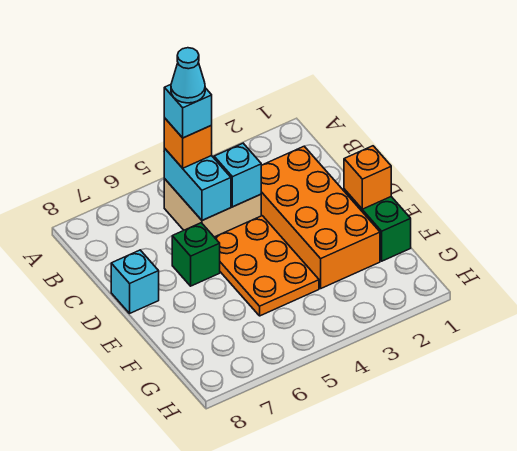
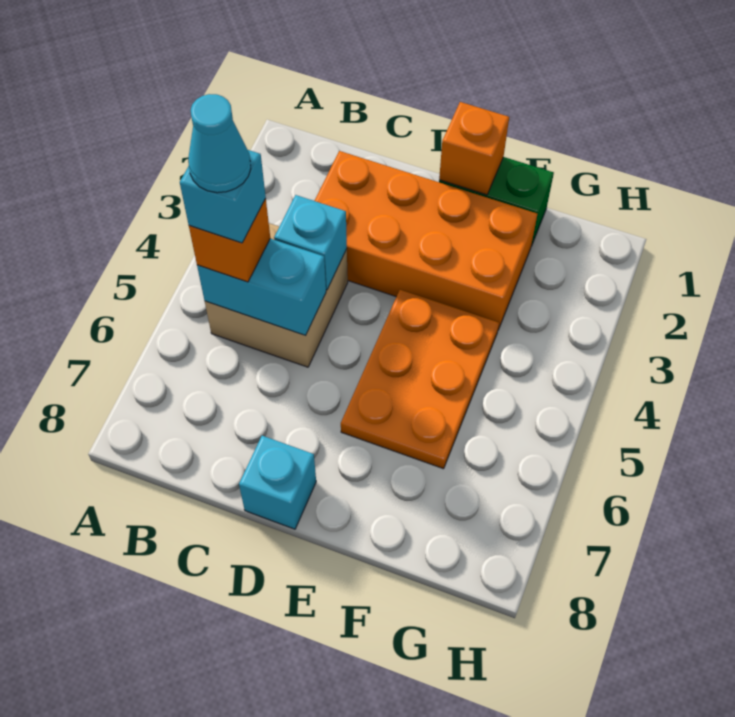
orange 2x3 plate [215,216,319,316] -> orange 2x3 plate turned to [341,290,499,469]
green 1x1 brick [172,223,220,286] -> none

